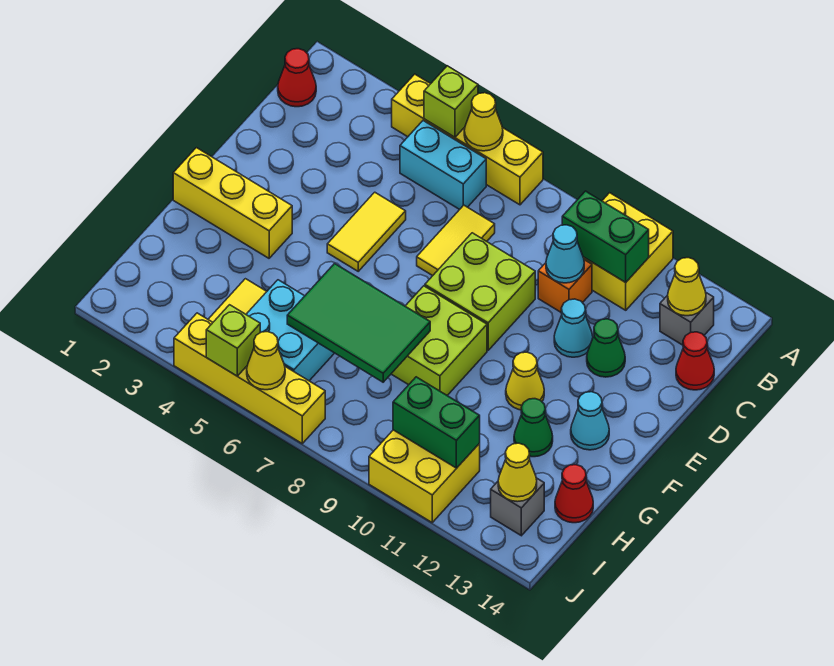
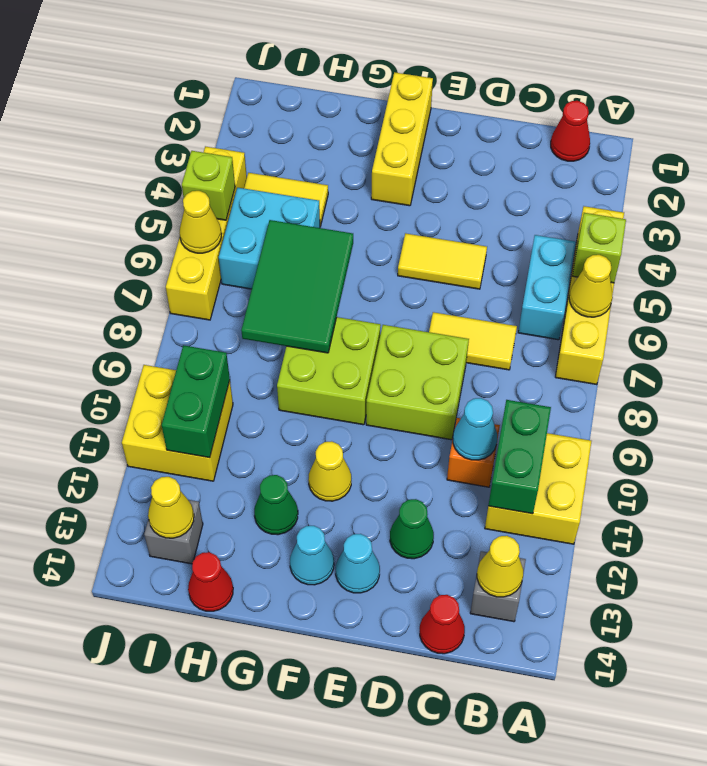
cyan 1x1 cone [554,299,593,357] -> cyan 1x1 cone moved to [336,534,380,593]

